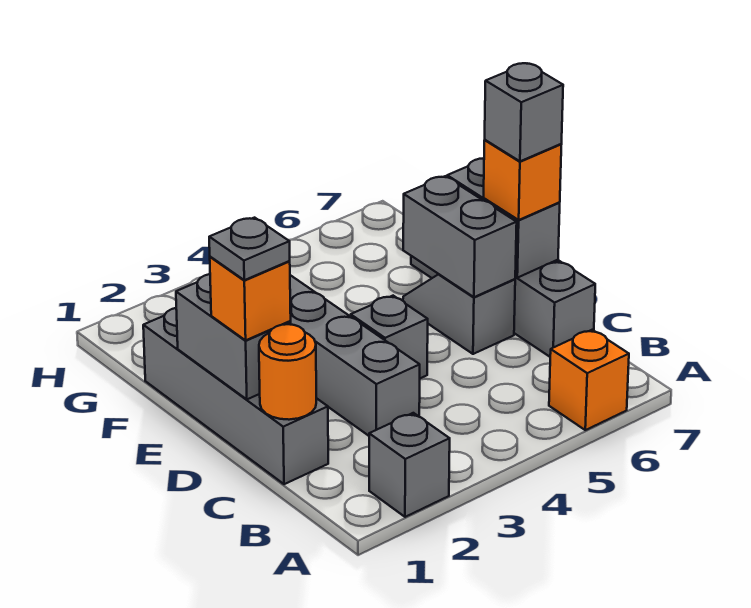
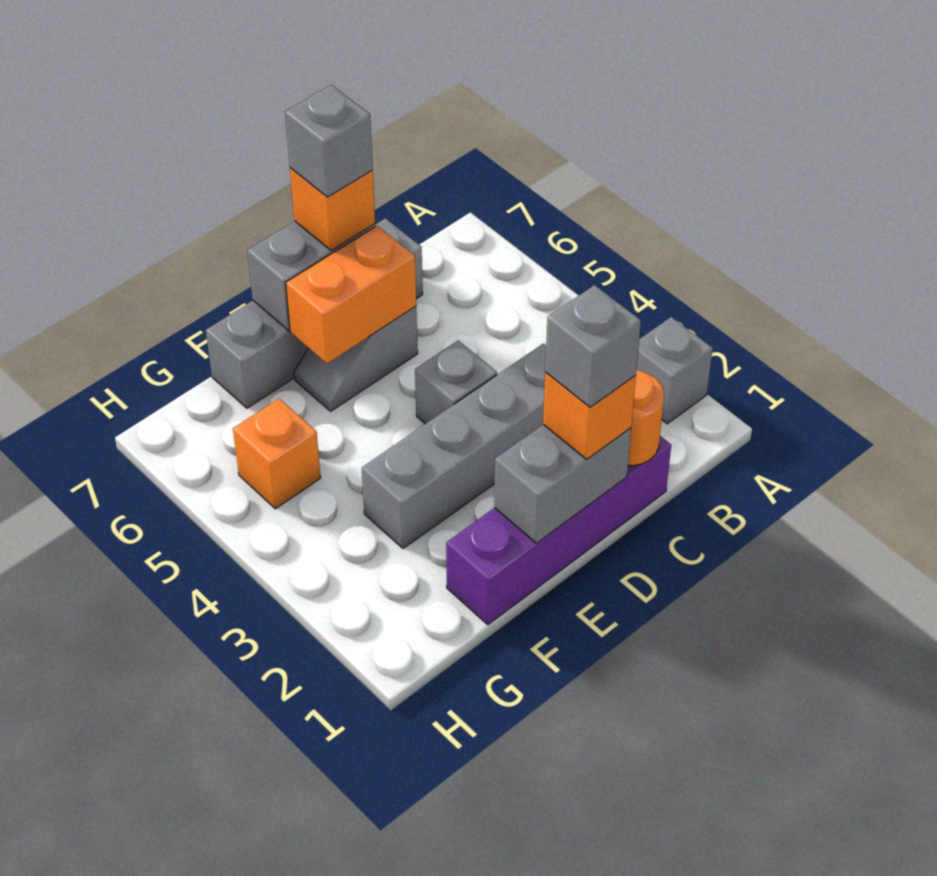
orange 1x1 brick [549,330,629,430] -> orange 1x1 brick moved to [233,399,321,509]
grey 1x4 brick [143,308,328,484] -> purple 1x4 brick [446,436,671,625]
grey 1x1 plate [209,218,290,280] -> grey 1x1 brick [545,285,641,407]
grey 1x2 brick [403,176,517,297] -> orange 1x2 brick [286,226,416,364]

